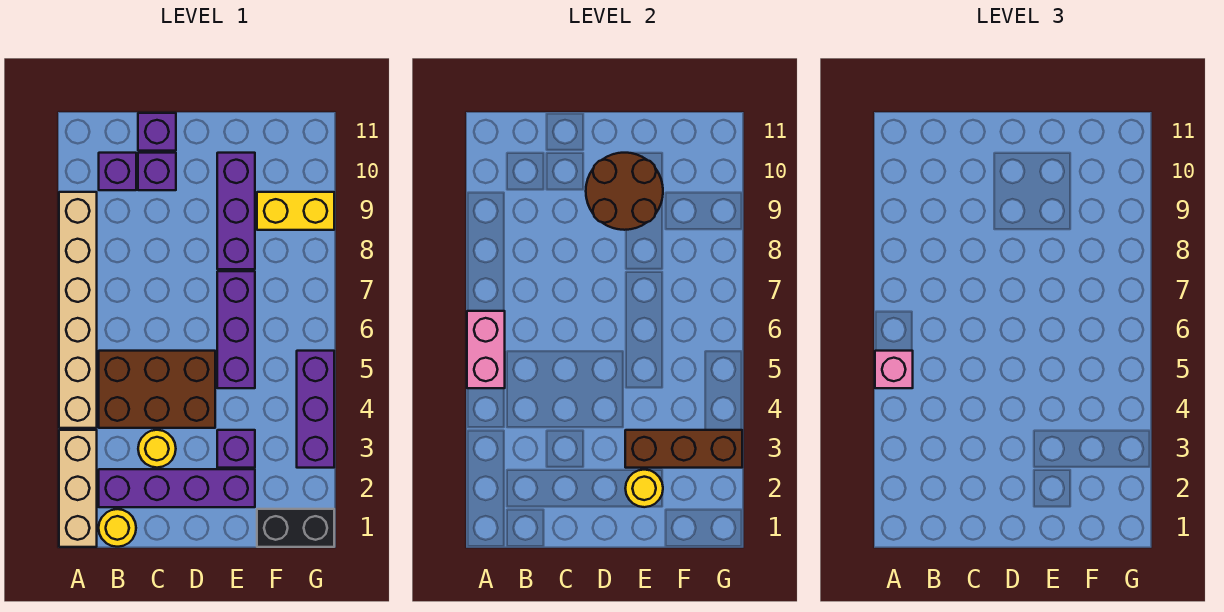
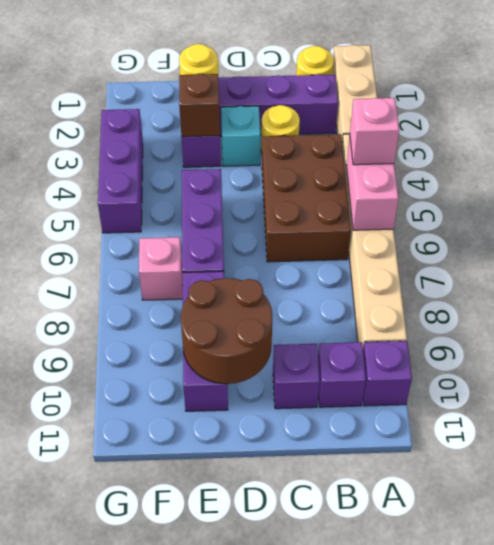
brown 2x3 brick [99,351,215,428] -> brown 2x3 brick turned to [262,134,351,262]
purple 1x1 brick [138,113,176,151] -> purple 1x1 brick moved to [363,341,412,406]
none -> cyan 1x1 brick [221,106,260,166]
brown 1x3 brick [625,430,742,468] -> brown 1x1 brick [179,74,220,137]
black 1x2 brick [257,509,334,547] -> none
none -> pink 1x1 brick [139,237,183,300]
yellow 1x2 brick [257,192,334,230] -> none

